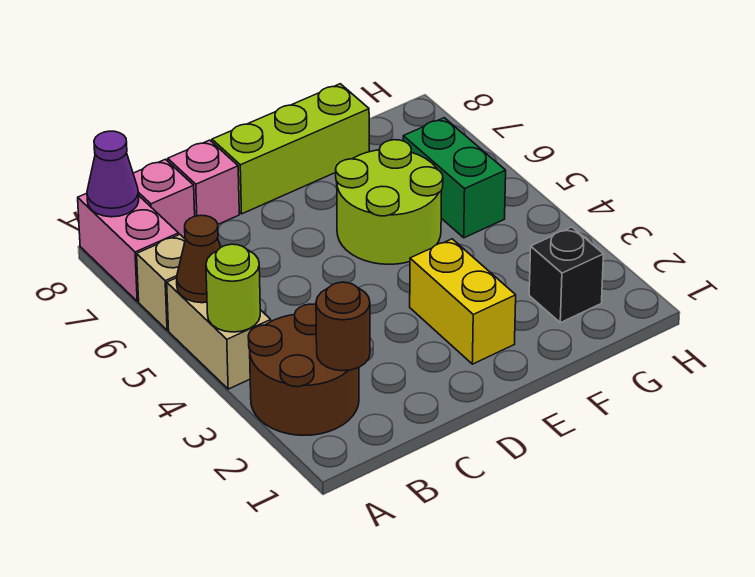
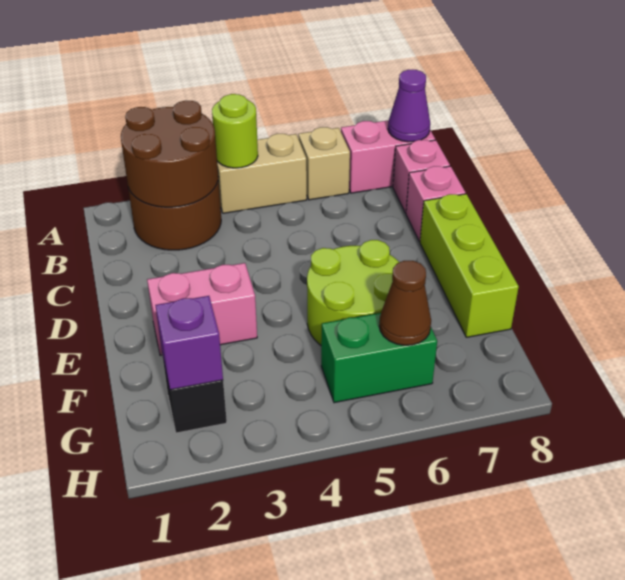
brown 1x1 cone [177,215,221,303] -> brown 1x1 cone moved to [379,261,431,345]
brown 1x1 round brick [316,282,370,371] -> brown 2x2 round brick [121,101,218,207]
yellow 1x2 brick [410,239,516,364] -> pink 1x2 brick [147,263,257,355]
none -> purple 1x1 brick [155,296,223,390]

